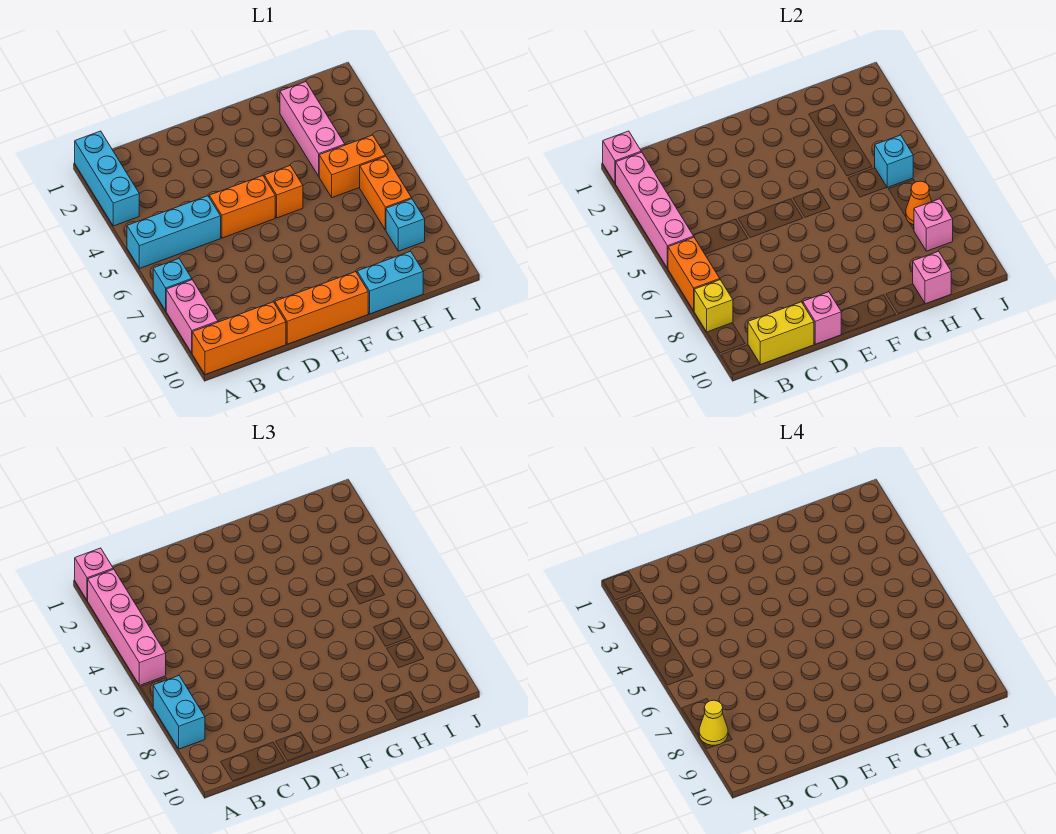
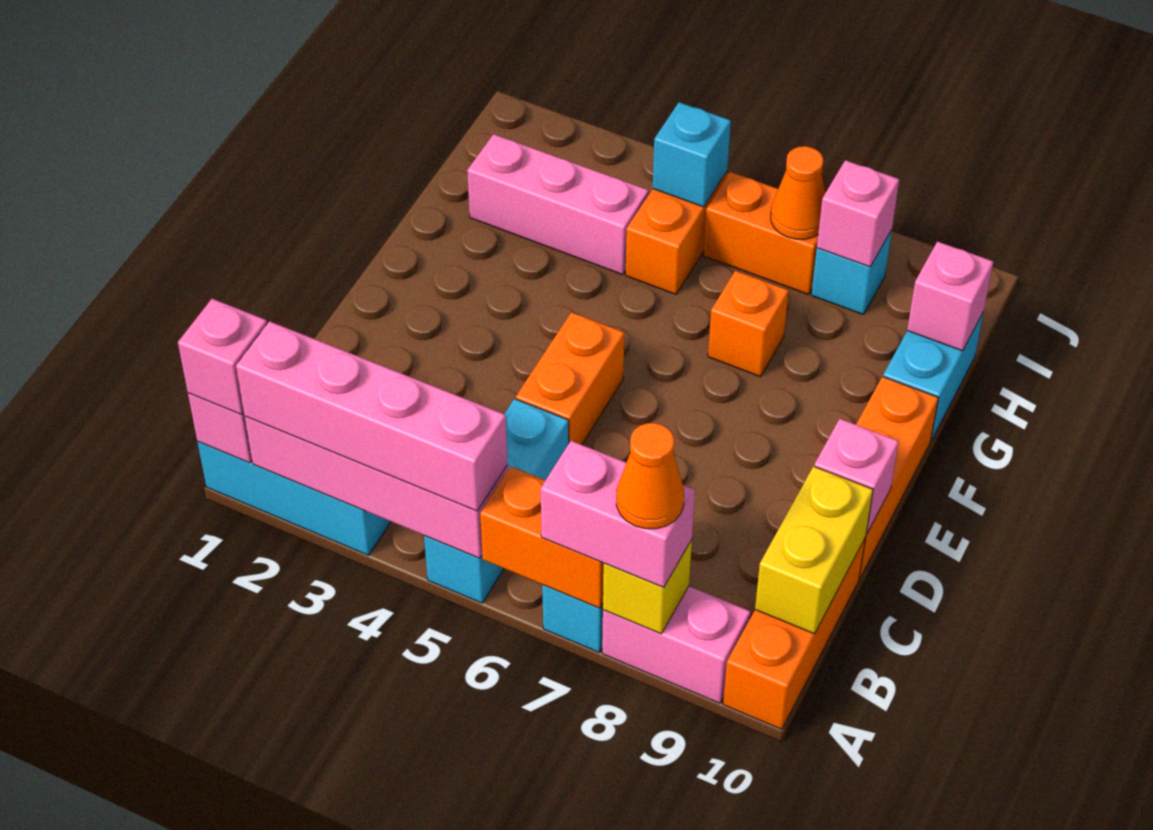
cyan 1x2 brick [153,676,205,749] -> pink 1x2 brick [541,441,695,587]
yellow 1x1 cone [699,700,728,745] -> orange 1x1 cone [616,423,684,529]
orange 1x1 brick [264,166,303,218] -> orange 1x1 brick moved to [708,271,789,377]

